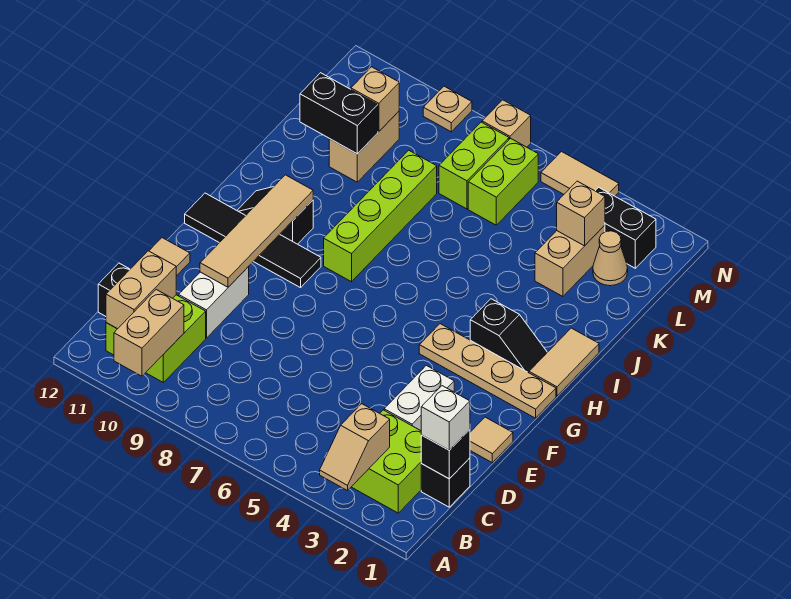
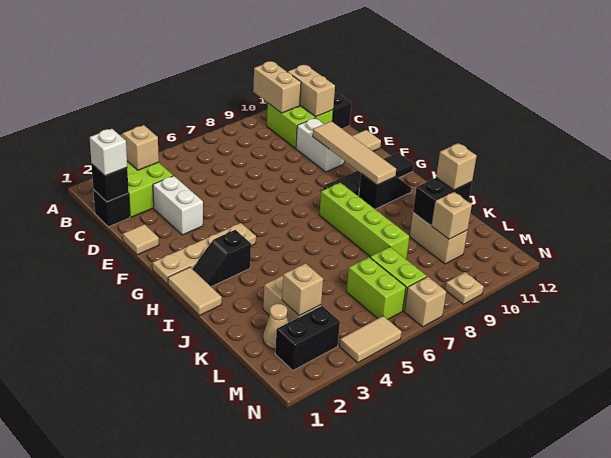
none -> tan 1x1 brick [436,143,476,190]

